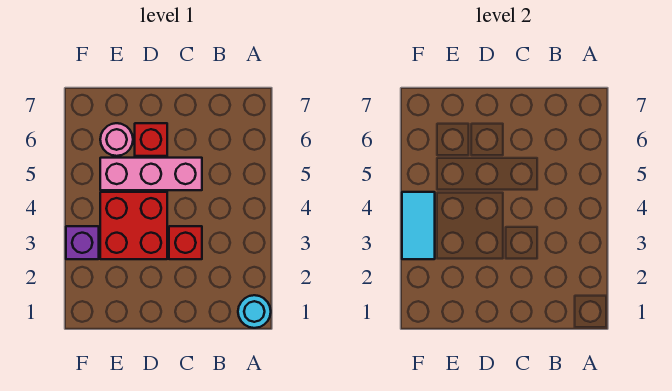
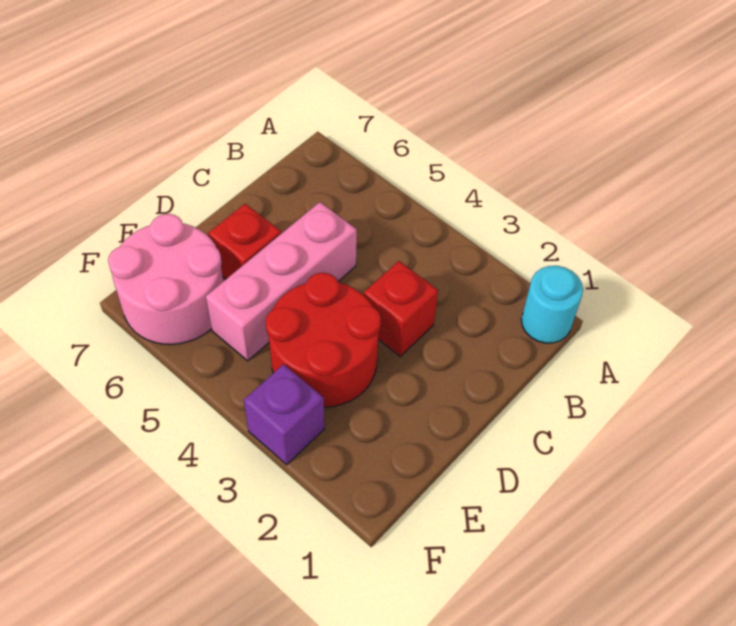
red 2x2 brick [100,192,167,259] -> red 2x2 round brick [266,273,381,407]
pink 1x1 round brick [100,123,133,156] -> pink 2x2 round brick [108,214,223,345]
cyan 1x2 tile [402,192,435,259] -> none

